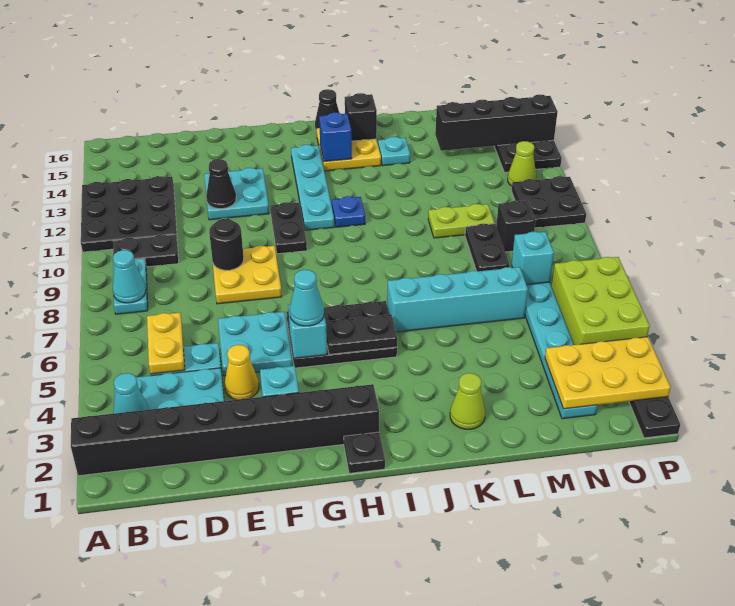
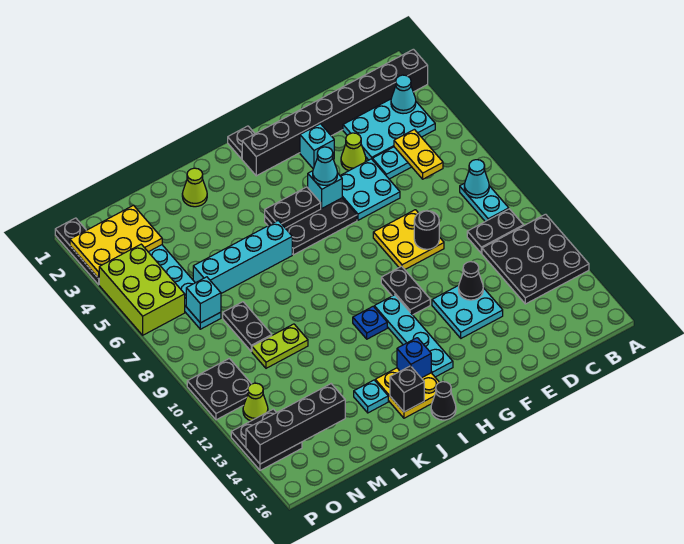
yellow 1x1 cone [224,345,259,400] -> lime 1x1 cone [341,133,366,171]
black 1x1 brick [496,200,536,252] -> none

